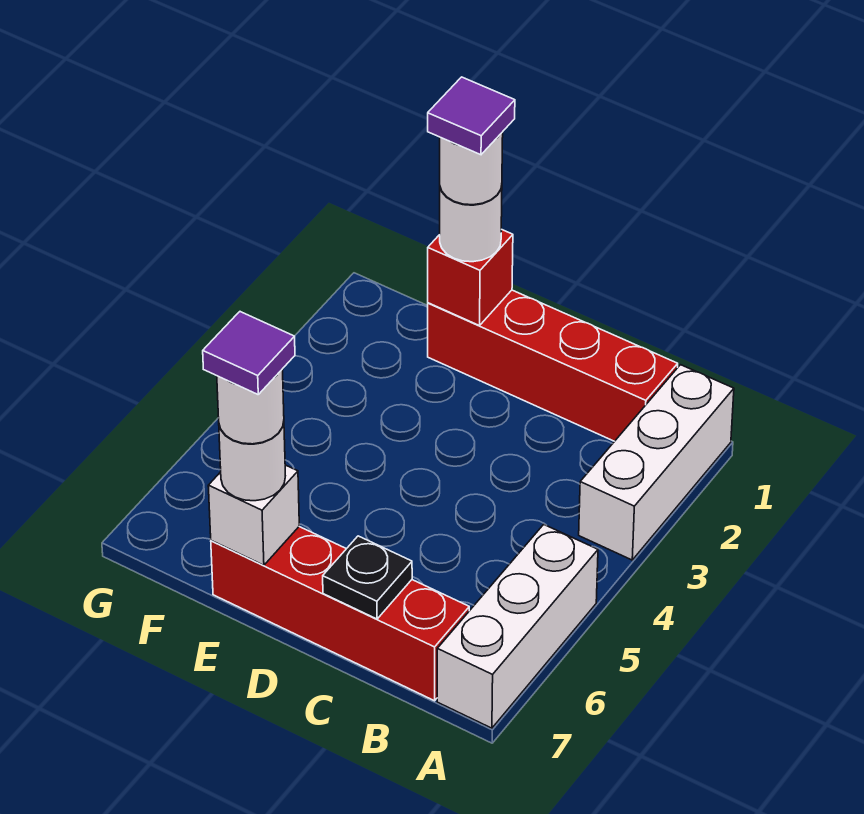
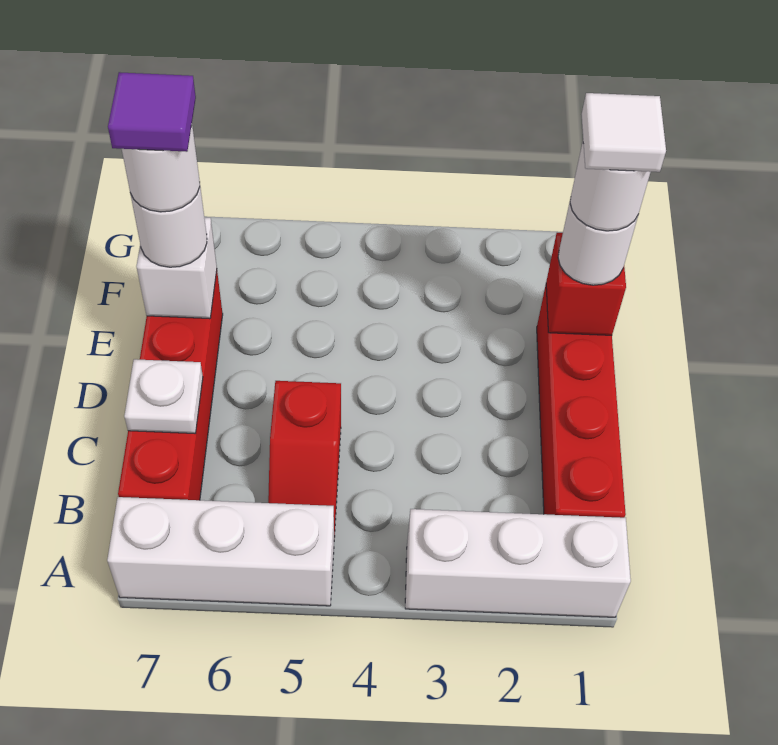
none -> red 1x2 slope [268,381,341,537]
black 1x1 plate [323,536,412,619] -> white 1x1 plate [124,359,203,434]
purple 1x1 tile [428,77,515,155] -> white 1x1 tile [582,93,666,172]

